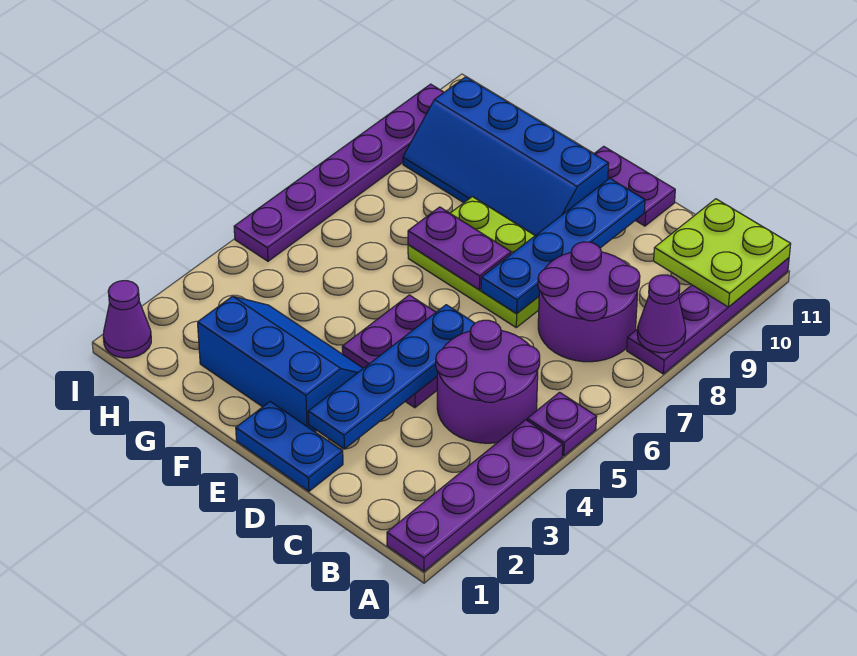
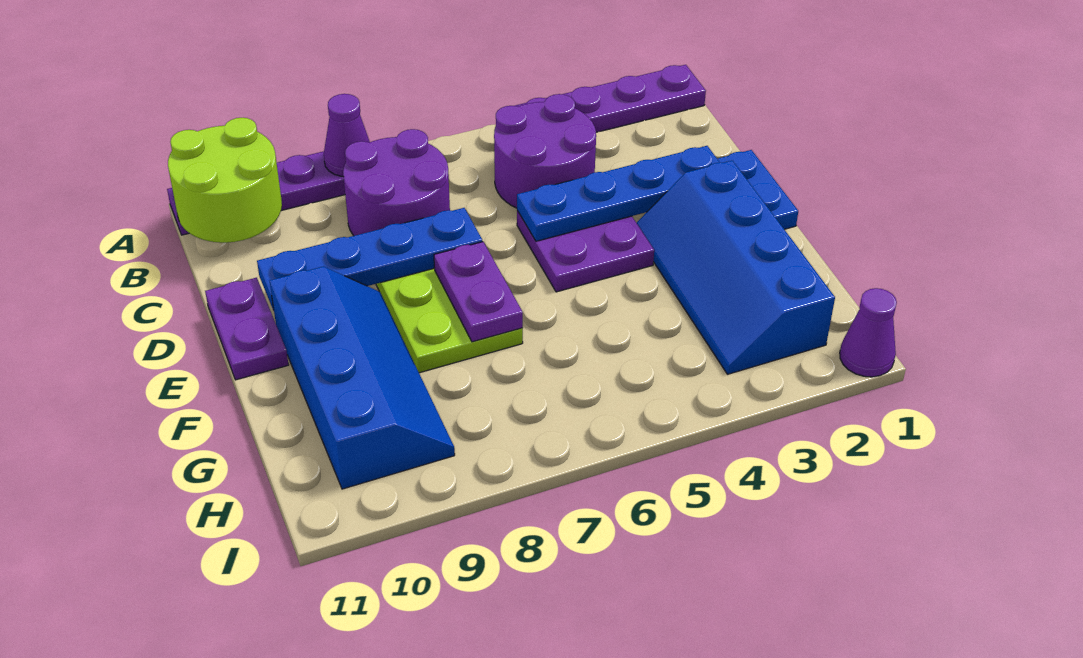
purple 1x1 plate [527,392,597,456] -> none
lime 2x2 plate [654,199,791,307] -> lime 2x2 round brick [168,118,282,243]
blue 2x3 slope [198,296,363,432] -> blue 2x4 slope [637,161,835,374]
purple 1x6 plate [234,84,444,261] -> none

